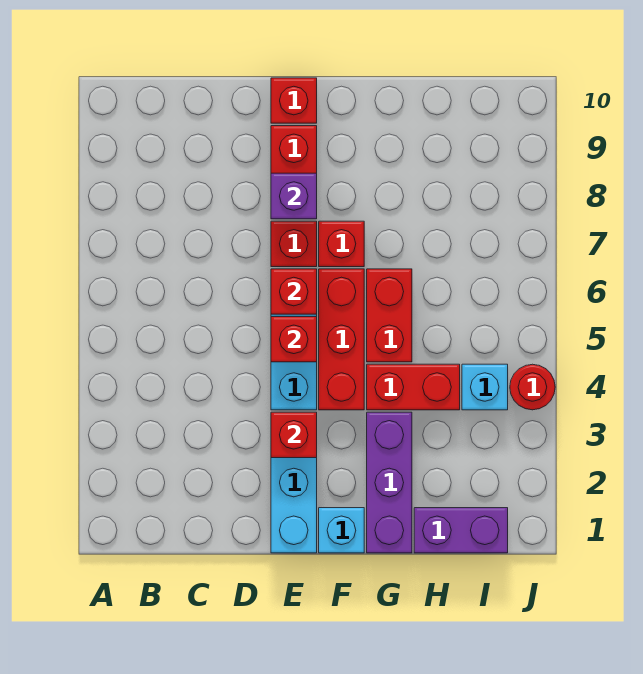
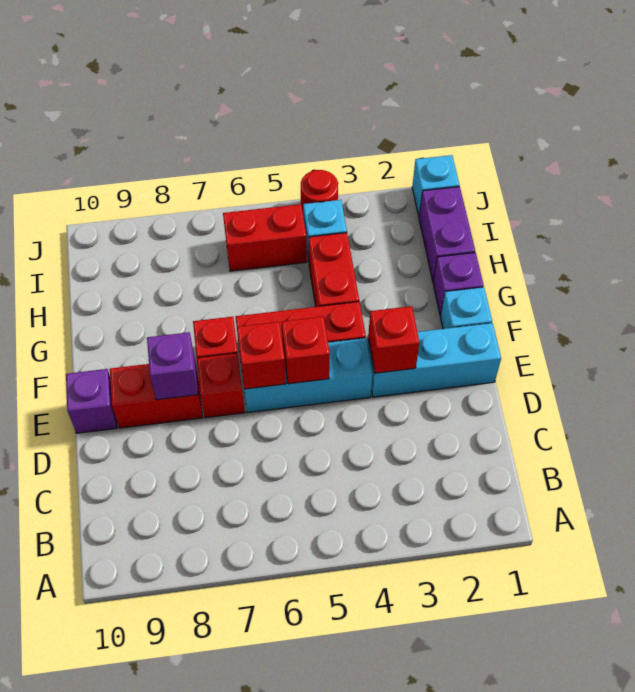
red 1x1 brick [271,78,317,123] -> purple 1x1 brick [66,369,117,433]
purple 1x3 brick [367,412,412,553] -> purple 1x1 brick [433,253,484,316]
red 1x2 brick [367,269,412,362] -> red 1x2 brick moved to [223,204,307,271]
none -> cyan 1x1 brick [412,155,459,216]

